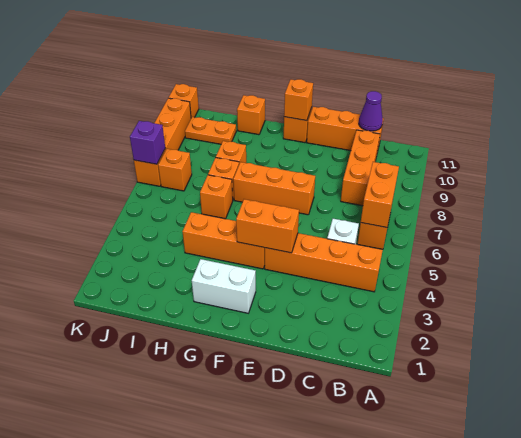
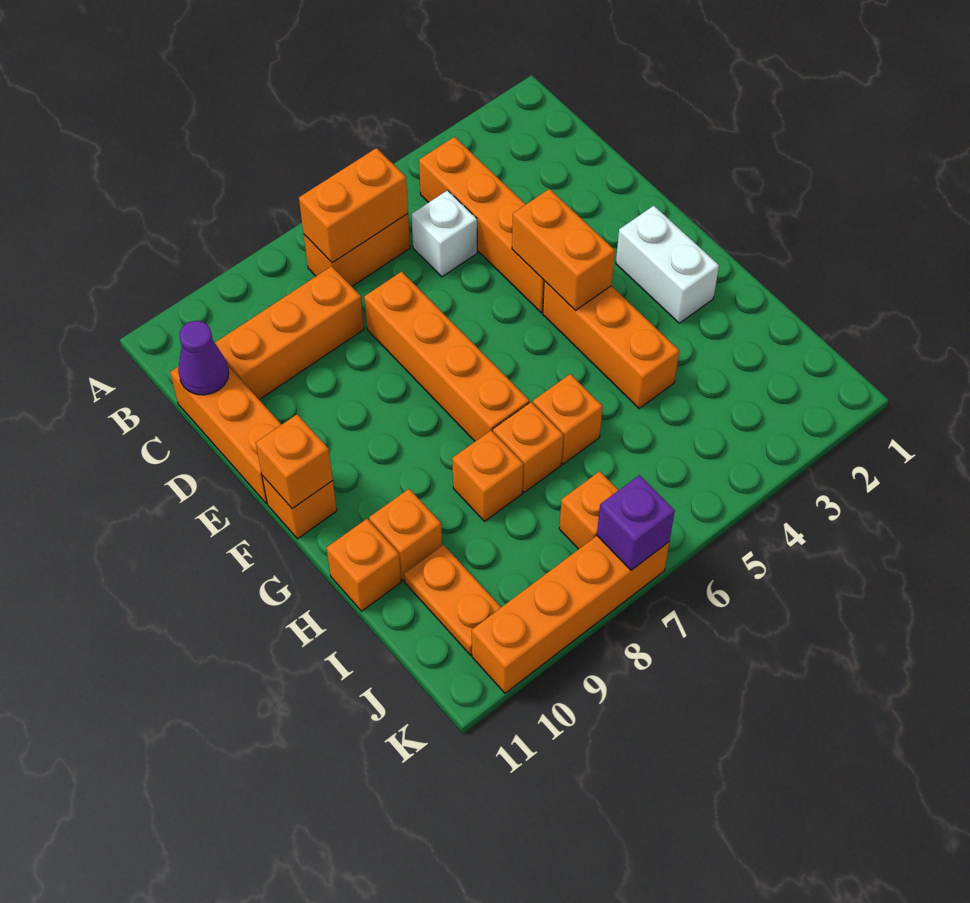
orange 1x3 brick [233,162,315,215] -> orange 1x4 brick [364,271,529,441]
orange 1x1 brick [169,84,199,118] -> orange 1x1 brick moved to [369,489,442,581]

